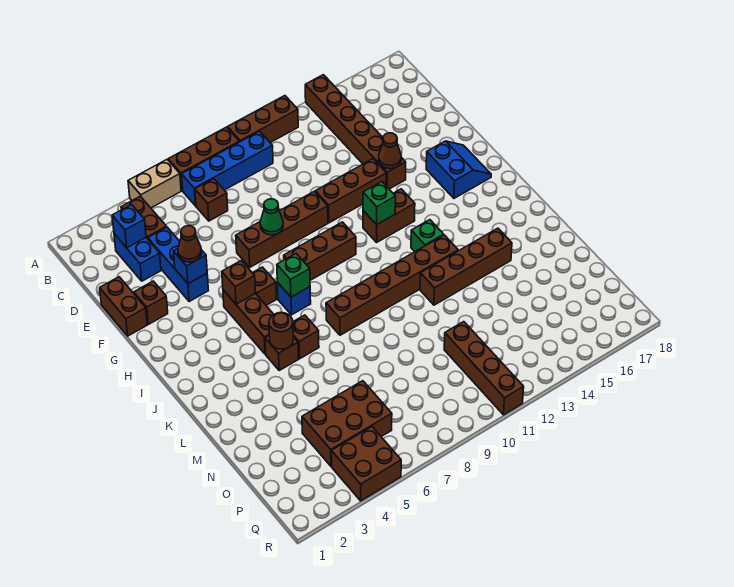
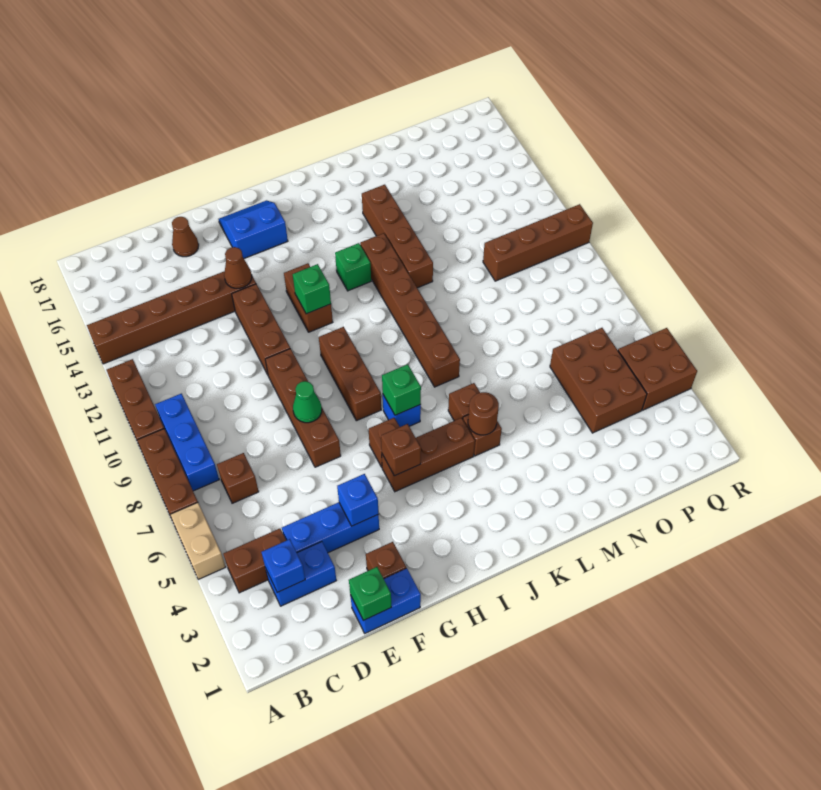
blue 1x4 brick [182,131,273,206] -> blue 1x3 brick [155,394,219,491]
brown 1x2 brick [100,277,147,336] -> blue 1x2 brick [350,568,421,633]
none -> green 1x1 brick [349,567,391,621]
brown 1x1 cone [178,226,202,262] -> brown 1x1 cone moved to [172,217,199,257]

